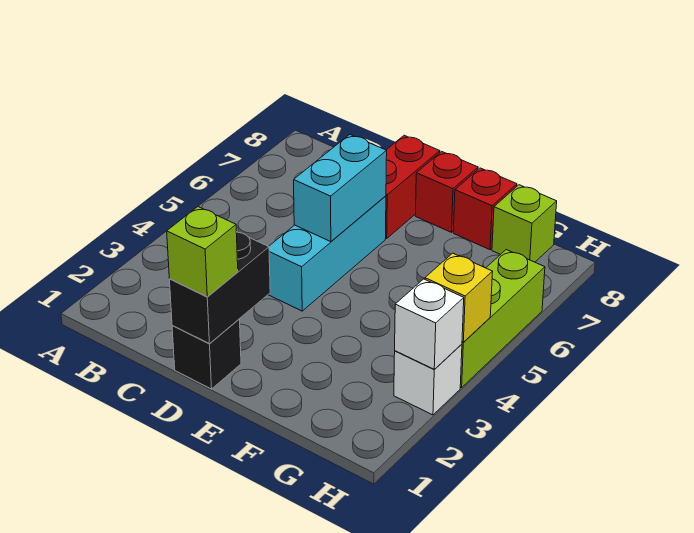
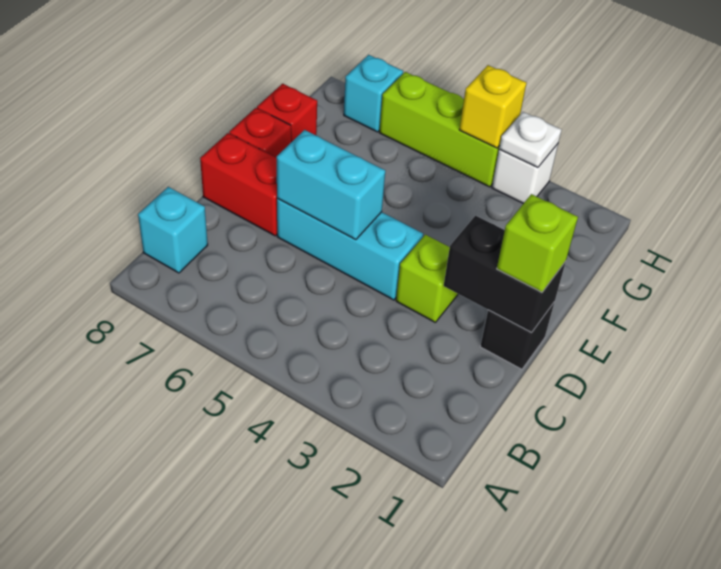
none -> cyan 1x1 brick [138,187,208,273]
lime 1x1 brick [492,185,557,262] -> lime 1x1 brick moved to [396,235,458,323]
white 1x1 brick [395,279,464,369] -> white 1x1 plate [499,112,561,167]
none -> cyan 1x1 brick [344,55,403,132]

